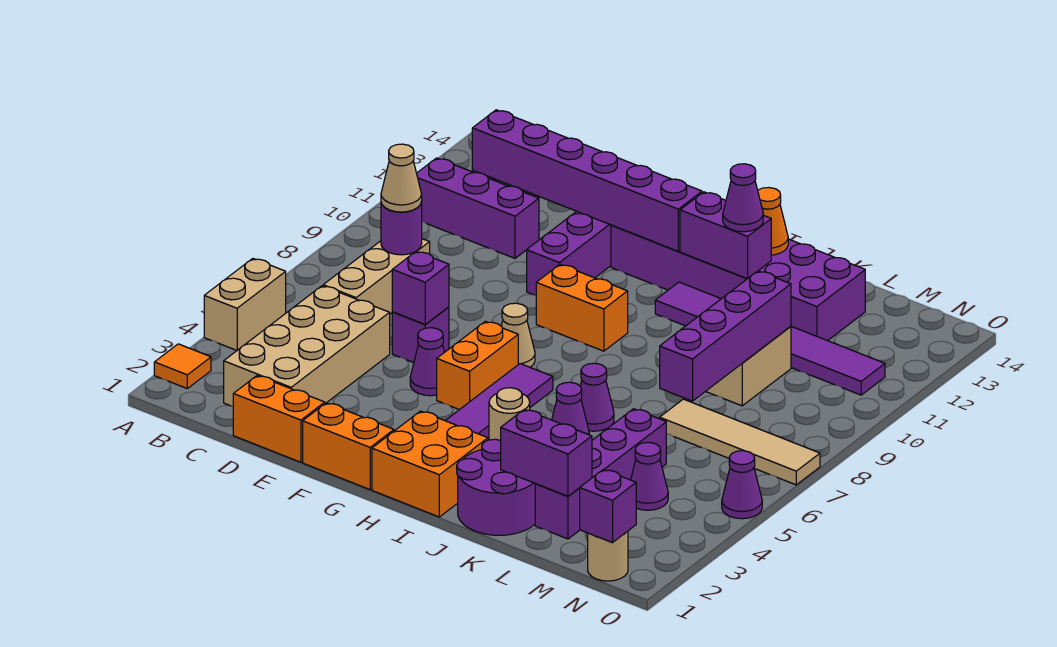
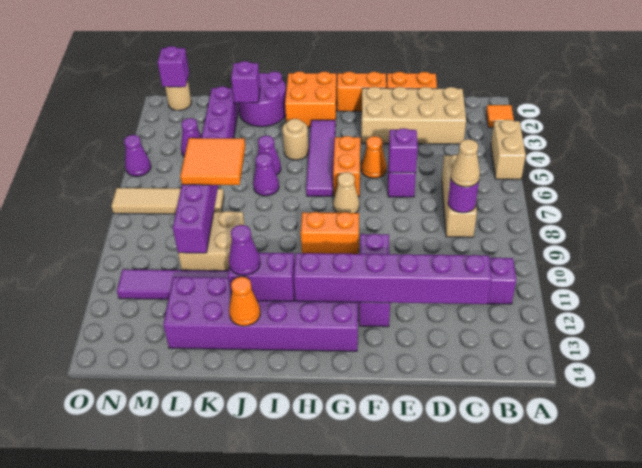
tan 2x4 brick [224,286,390,406] -> tan 2x4 brick turned to [362,87,466,144]
purple 1x1 cone [410,328,444,396] -> orange 1x1 cone [361,136,387,178]
purple 1x2 brick [501,409,592,496] -> purple 1x1 brick [231,61,260,103]
none -> orange 2x2 tile [180,138,245,185]

